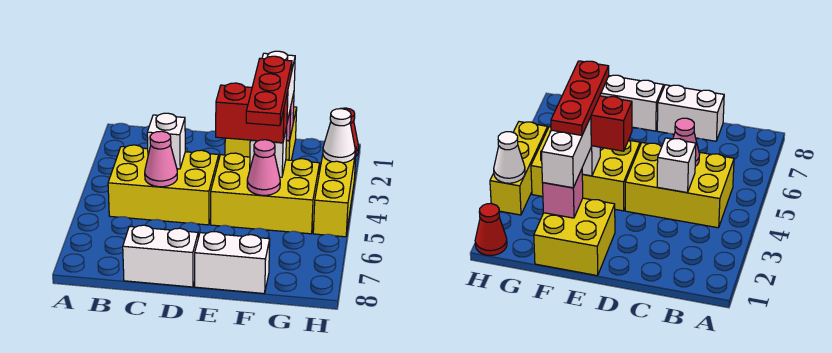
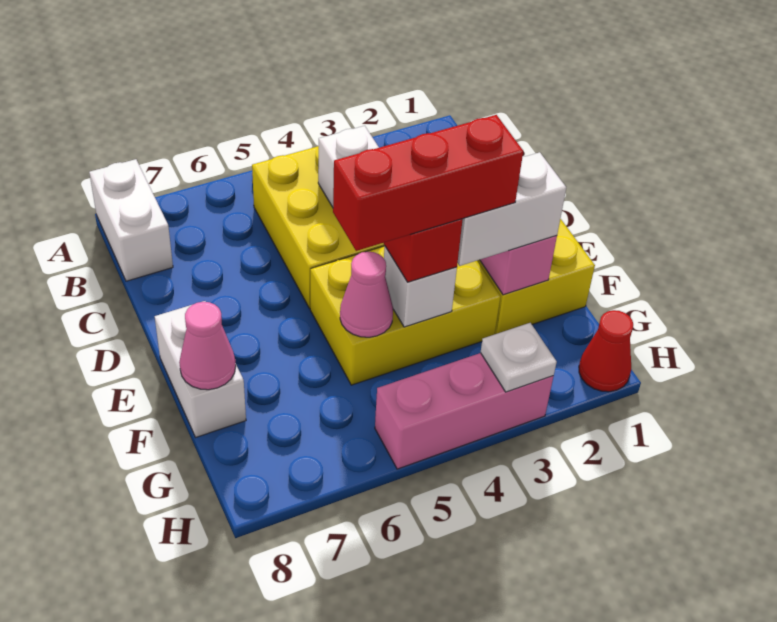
pink 1x1 cone [145,131,177,187] -> pink 1x1 cone moved to [179,302,236,390]
white 1x2 brick [123,225,198,287] -> white 1x2 brick moved to [89,159,173,281]
yellow 2x3 brick [211,153,320,234] -> yellow 2x3 brick turned to [310,246,501,385]
red 1x3 plate [246,56,292,126] -> red 1x3 brick [333,115,523,251]
yellow 1x3 brick [313,147,356,237] -> pink 1x3 brick [375,353,554,469]
white 1x1 cone [323,109,355,163] -> white 1x1 plate [481,323,557,392]

